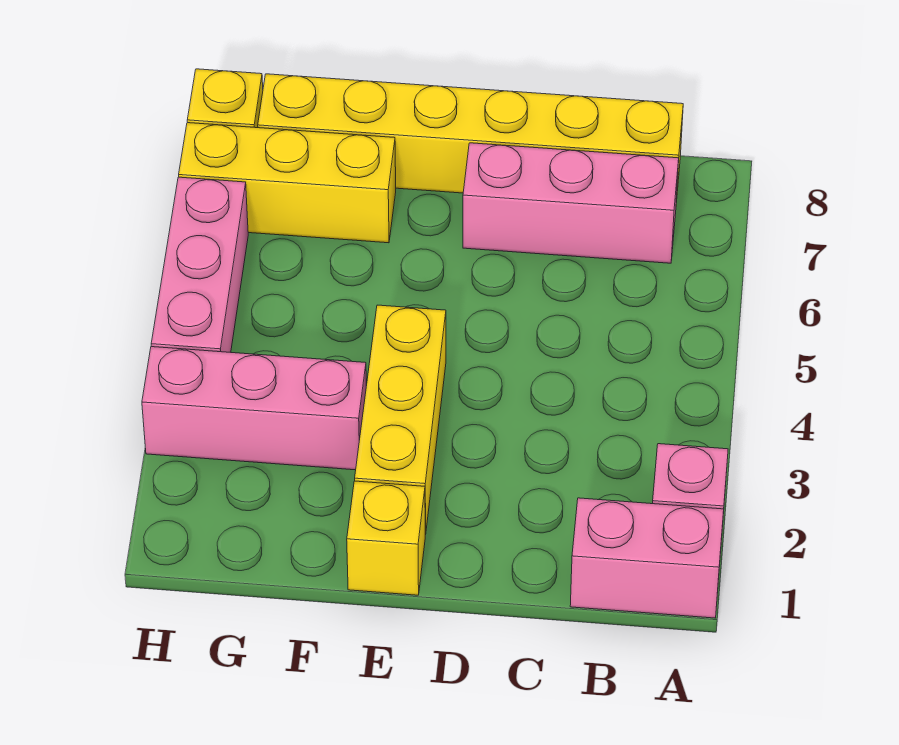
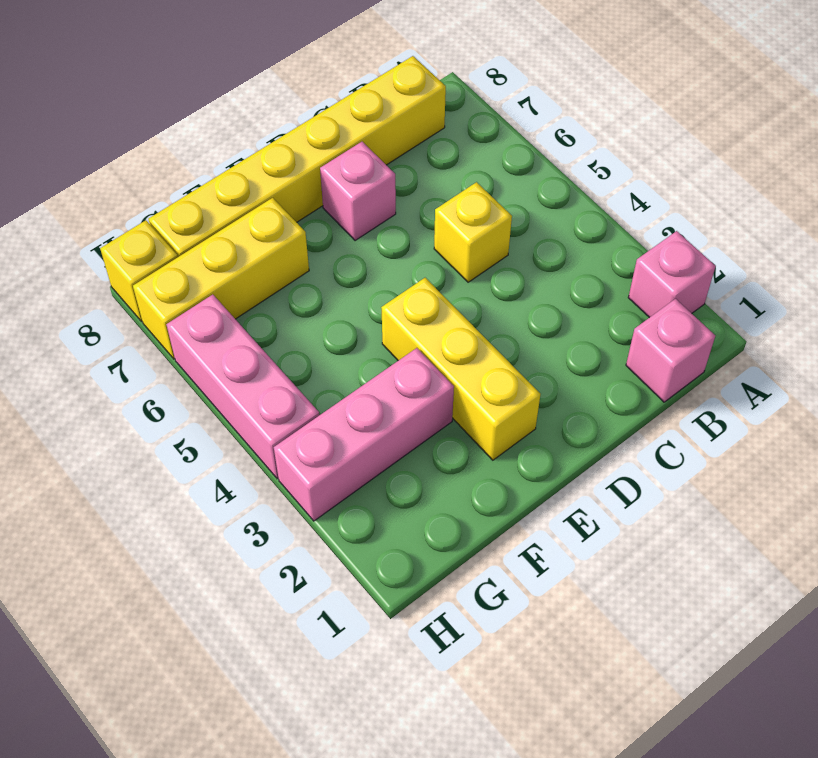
pink 1x2 brick [570,498,724,618] -> pink 1x1 brick [626,299,715,402]
pink 1x3 brick [463,143,679,263] -> pink 1x1 brick [320,142,396,241]
yellow 1x1 brick [347,481,425,595] -> yellow 1x1 brick moved to [434,182,512,282]

